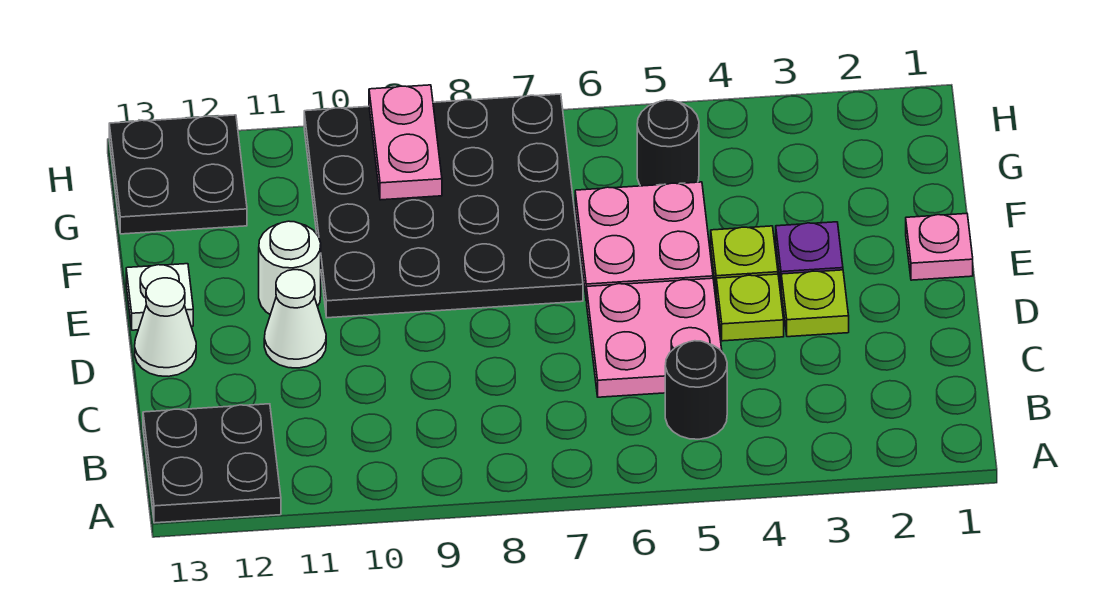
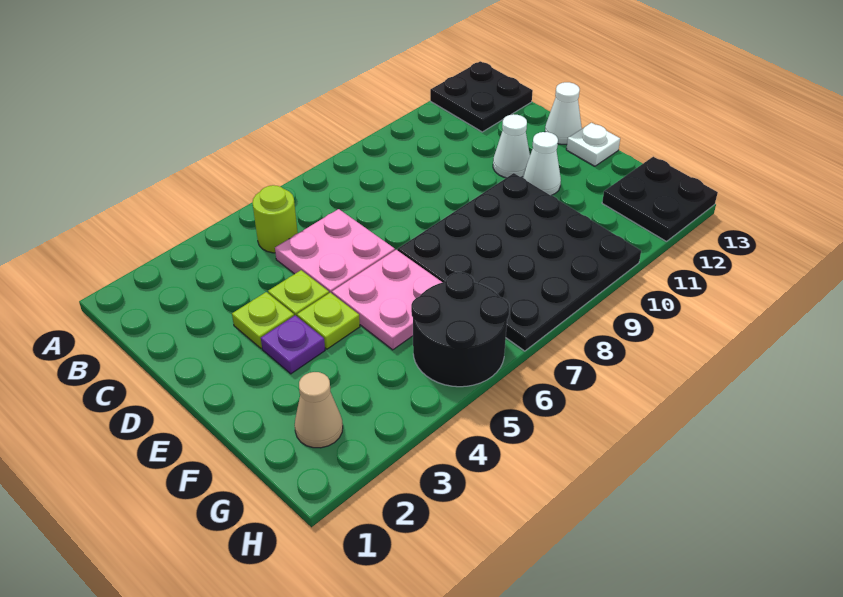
black 1x1 round brick [665,341,727,439] -> lime 1x1 round brick [252,185,298,253]
pink 1x1 plate [906,214,973,280] -> none
white 1x1 round brick [259,221,321,315] -> white 1x1 cone [523,132,561,195]
none -> tan 1x1 cone [295,372,343,448]
black 1x1 round brick [637,100,699,186] -> black 2x2 round brick [411,272,510,387]
pink 1x2 plate [369,85,442,200] -> none

